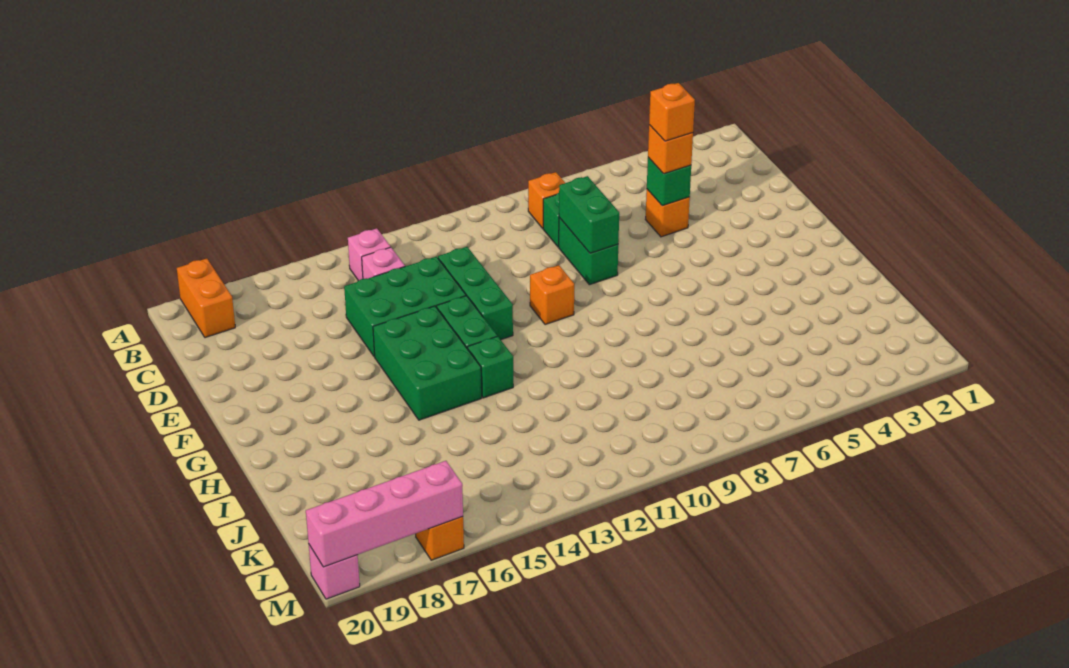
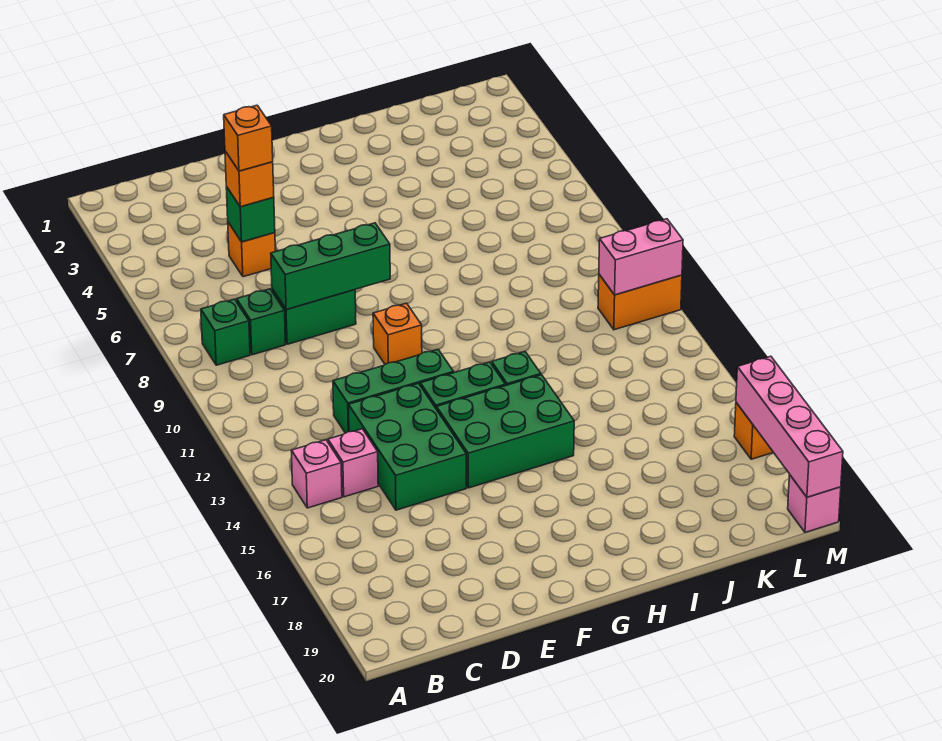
orange 1x2 brick [177,259,235,338] -> orange 1x2 brick moved to [598,274,682,330]
orange 1x1 brick [528,172,565,228] -> green 1x1 brick [201,299,250,365]
green 1x2 brick [559,176,619,253] -> green 1x3 brick [271,223,390,309]
none -> pink 1x2 brick [599,219,683,295]

